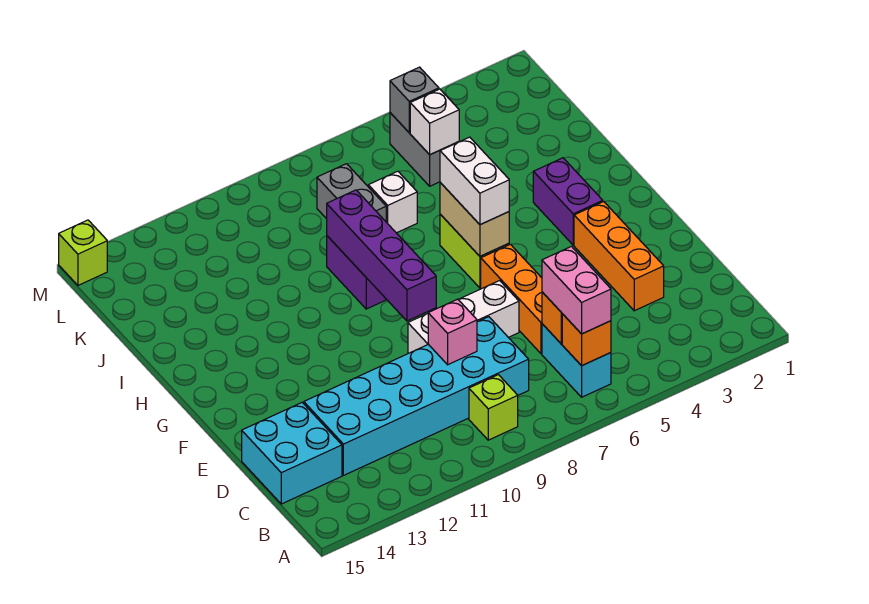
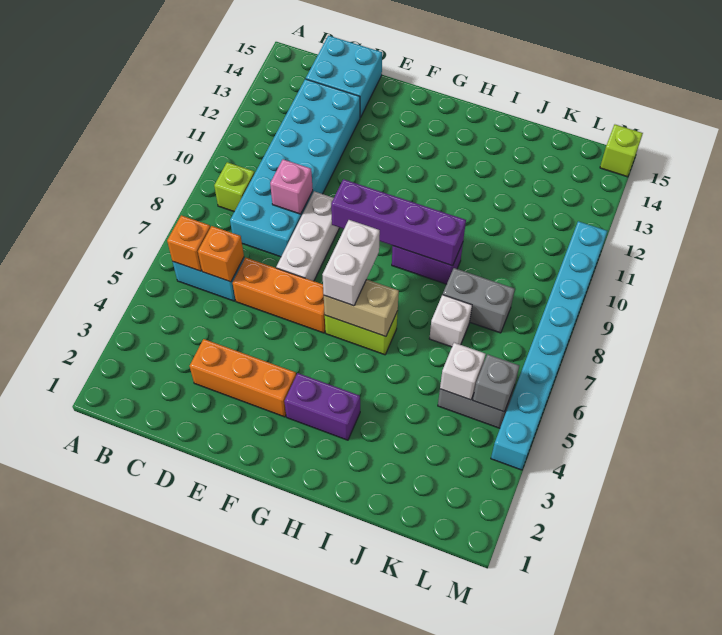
pink 1x2 brick [542,246,611,334] -> none
white 1x2 brick [440,137,509,225] -> white 1x2 brick turned to [322,220,380,306]
none -> cyan 1x8 brick [491,221,607,470]

